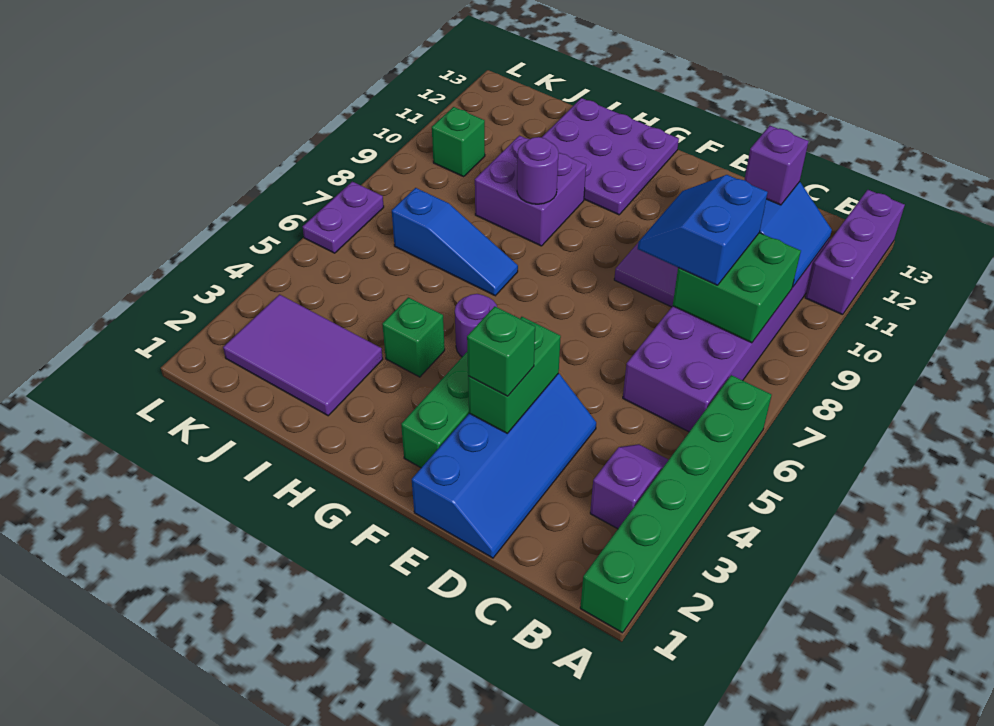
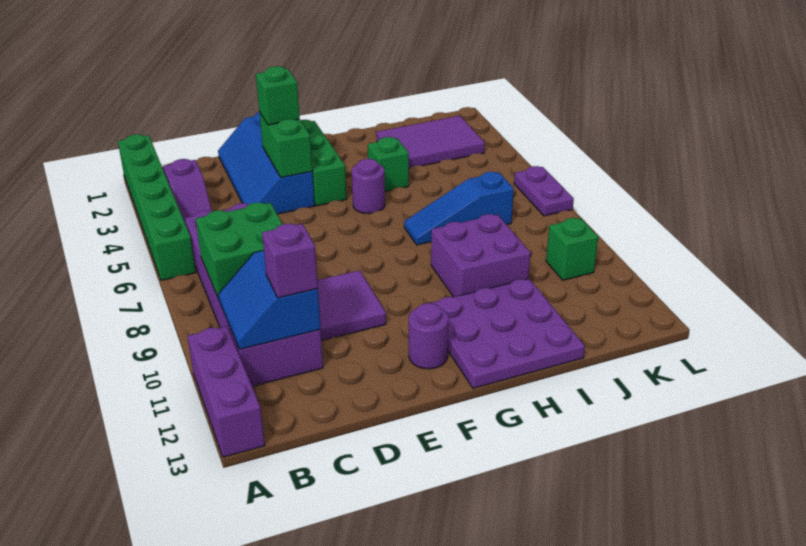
blue 2x2 slope [638,175,768,285] -> none
purple 1x1 round brick [517,137,559,204] -> purple 1x1 round brick moved to [409,303,449,369]

